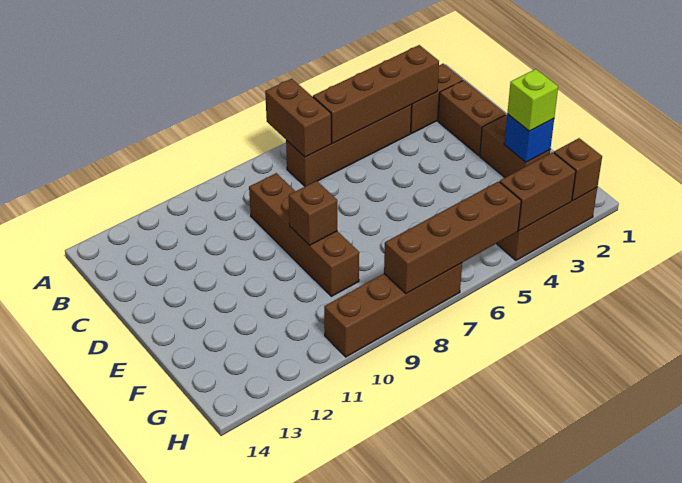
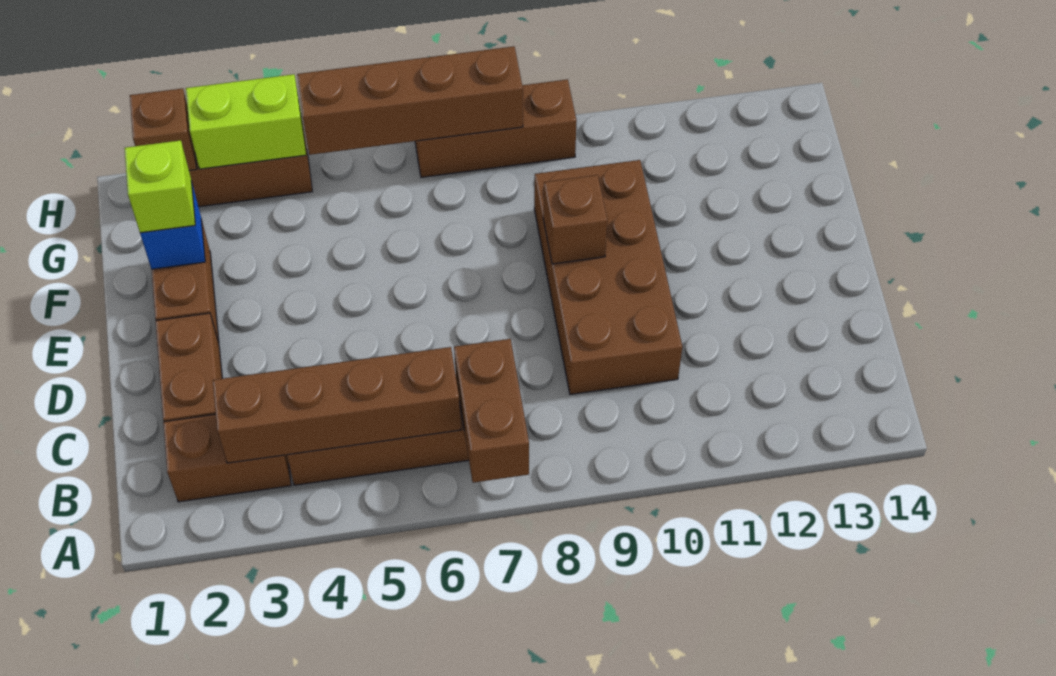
brown 1x4 brick [249,173,359,296] -> brown 2x4 brick [534,160,682,395]
brown 1x2 brick [500,152,576,231] -> lime 1x2 brick [186,74,306,169]
brown 1x4 brick [324,263,462,357] -> brown 1x3 brick [415,79,577,177]

